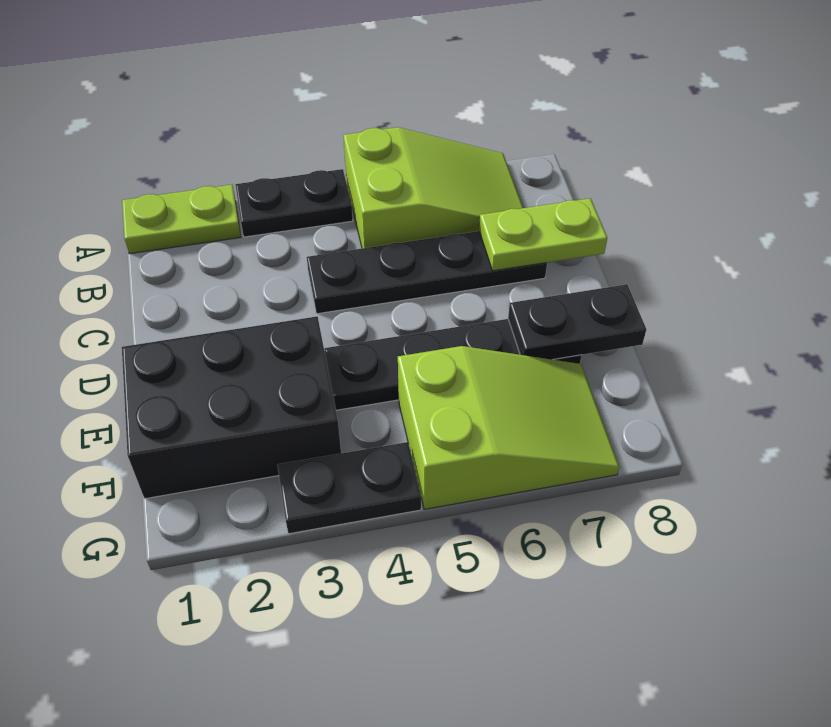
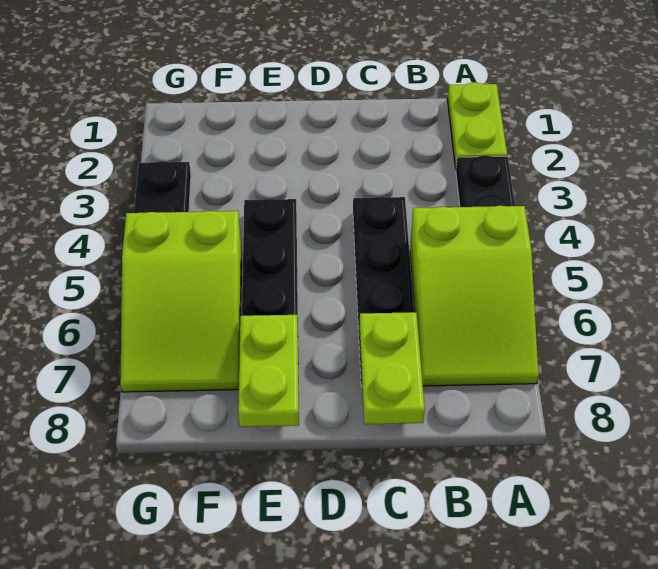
black 2x3 brick [122,316,341,499] -> none
black 1x2 plate [508,284,646,360] -> lime 1x2 plate [238,315,299,427]

